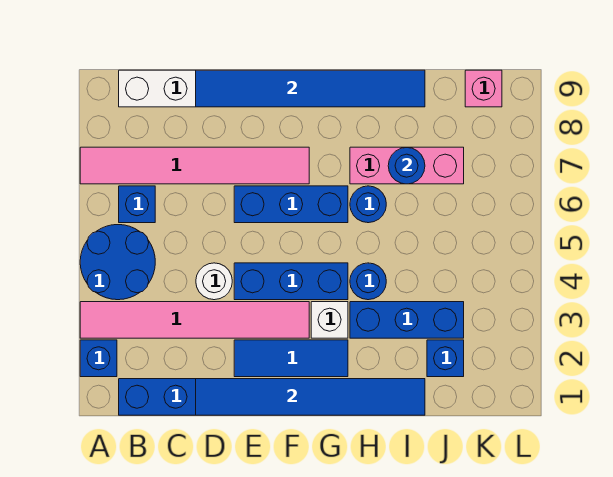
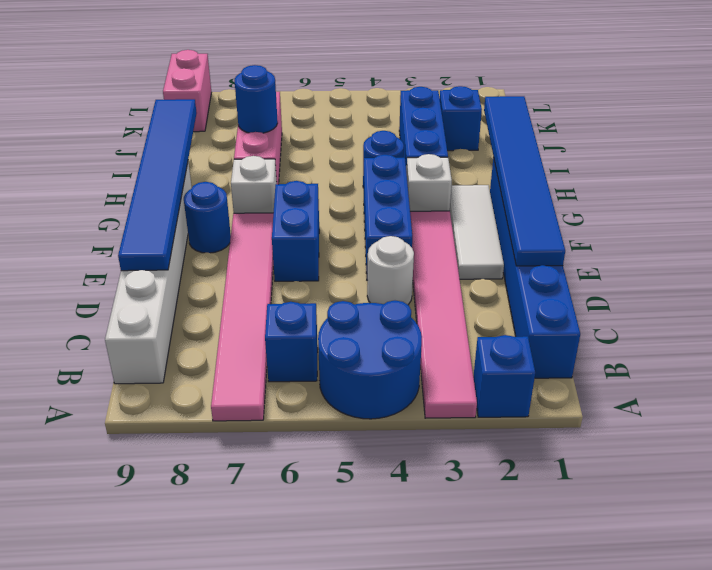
blue 1x3 tile [234,340,348,377] -> white 1x3 tile [450,185,504,279]
blue 1x3 brick [234,186,348,223] -> blue 1x2 brick [272,181,319,281]
none -> white 1x1 brick [231,156,277,213]
blue 1x1 round brick [350,186,386,223] -> blue 1x1 round brick moved to [184,182,231,253]
pink 1x1 brick [465,70,502,107] -> pink 1x2 brick [163,50,211,132]

